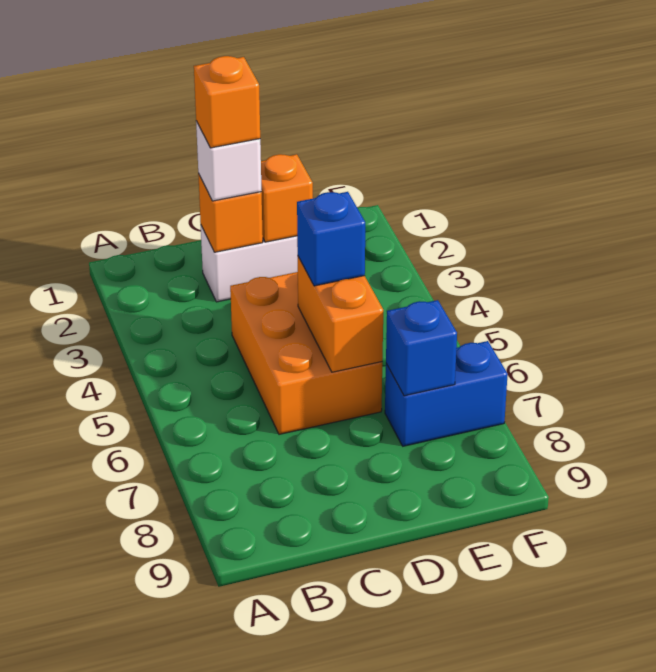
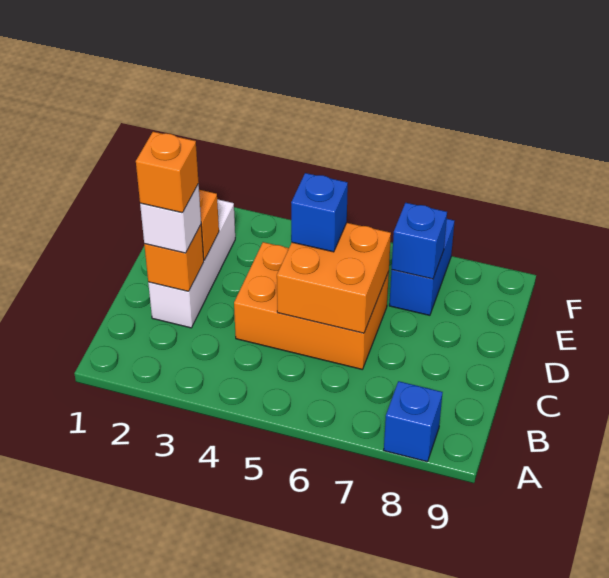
none -> blue 1x1 brick [384,381,443,462]
orange 1x2 brick [298,257,383,372] -> orange 2x2 brick [277,223,391,333]

